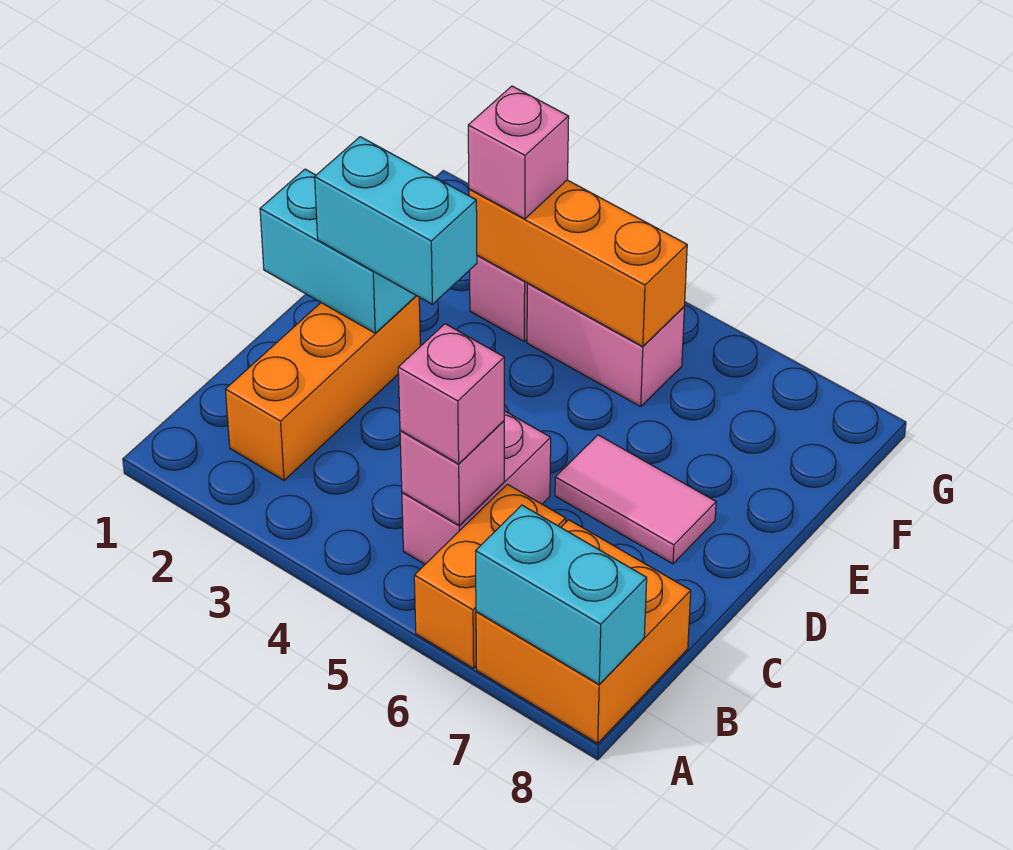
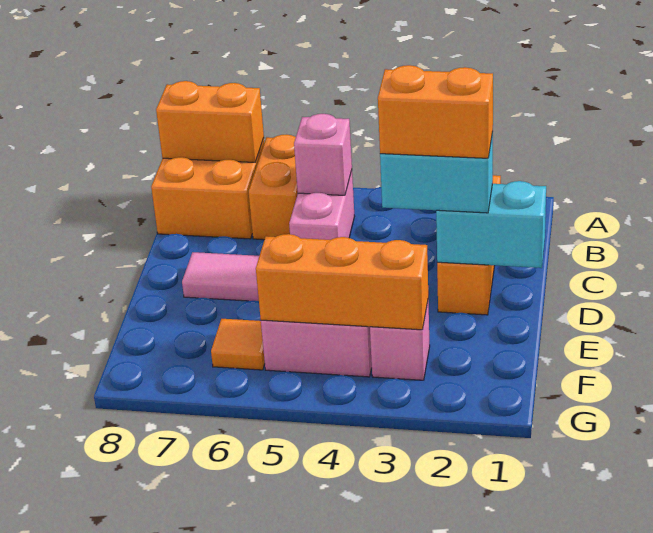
cyan 1x2 brick [476,505,647,684] -> orange 1x2 brick [156,81,264,162]
pink 1x1 brick [398,324,504,464] -> none
none -> orange 1x2 brick [378,65,493,158]
pink 1x1 brick [468,86,569,219] -> none
none -> orange 1x1 tile [211,319,265,370]

